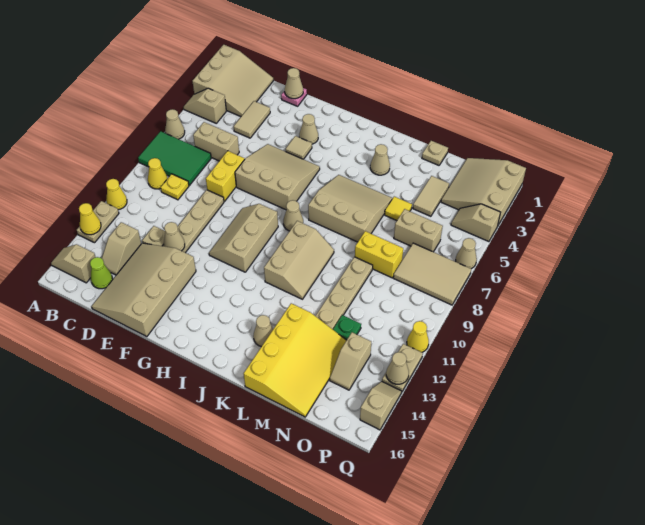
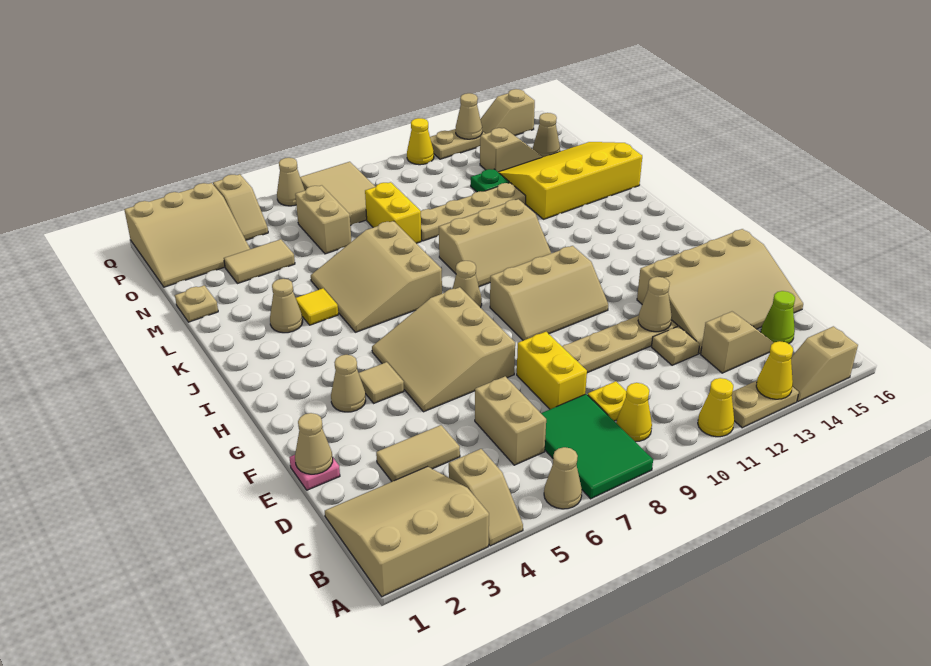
tan 1x2 slope [51,244,96,283] -> tan 1x2 slope turned to [791,326,858,401]
yellow 1x2 brick [206,151,245,201] -> yellow 1x2 brick turned to [517,332,587,409]
tan 2x3 slope [264,221,334,299] -> tan 2x3 slope turned to [439,199,551,287]
tan 1x1 cone [253,315,273,347] -> tan 1x1 cone moved to [533,113,560,157]
yellow 1x1 tile [385,197,412,221] -> yellow 1x1 tile moved to [296,288,338,325]

